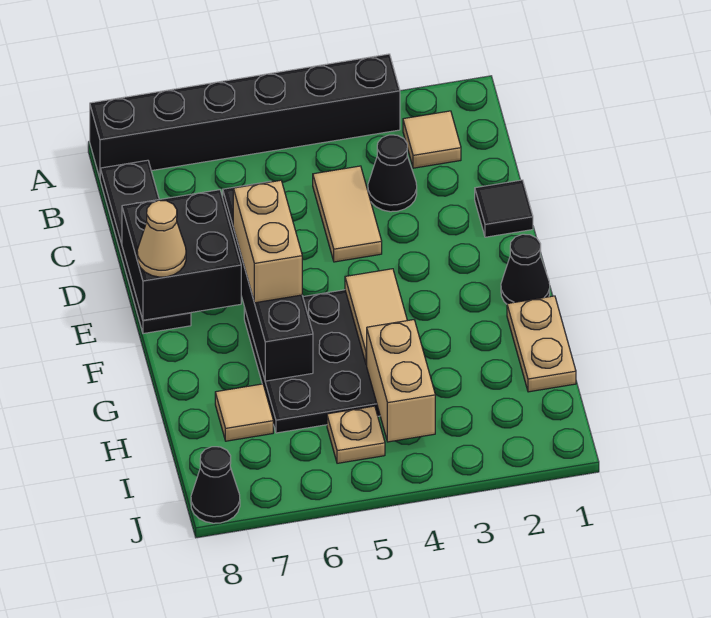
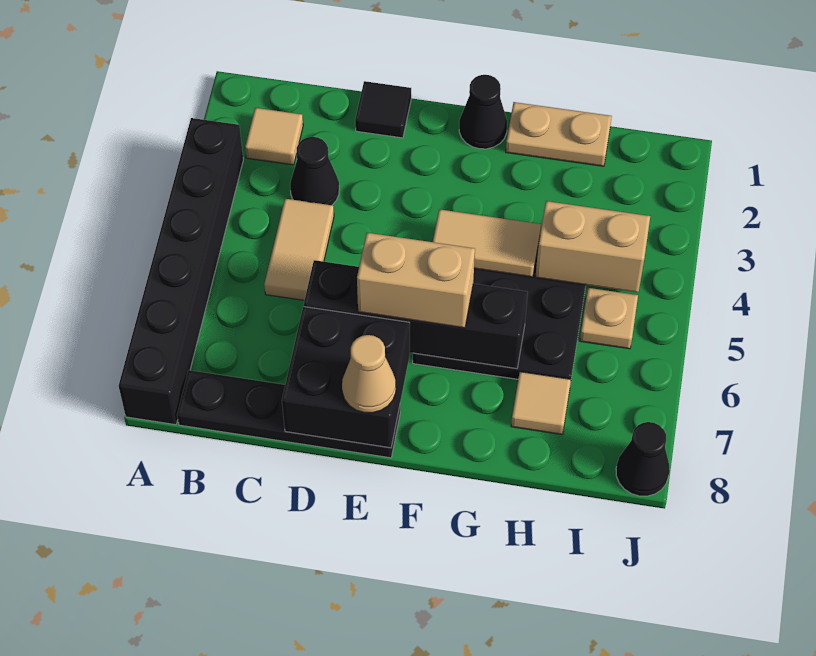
tan 1x2 tile [313,166,382,262] -> tan 1x2 tile turned to [264,199,334,300]

